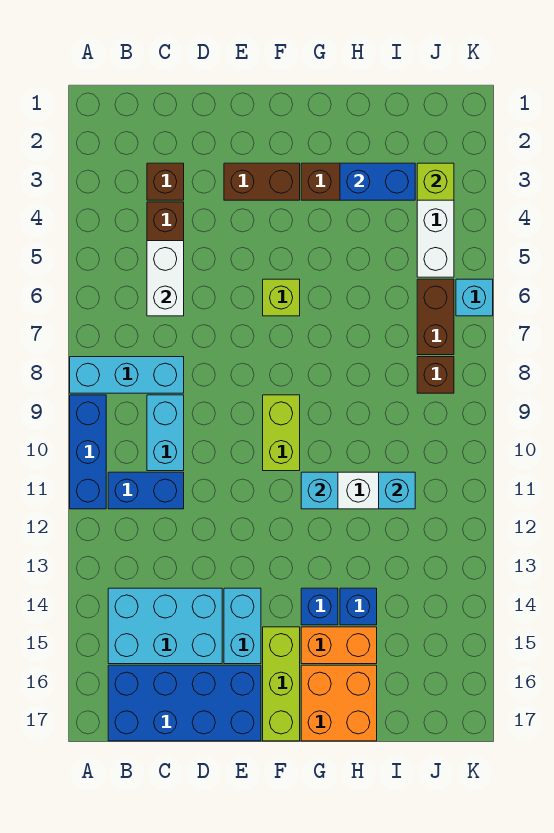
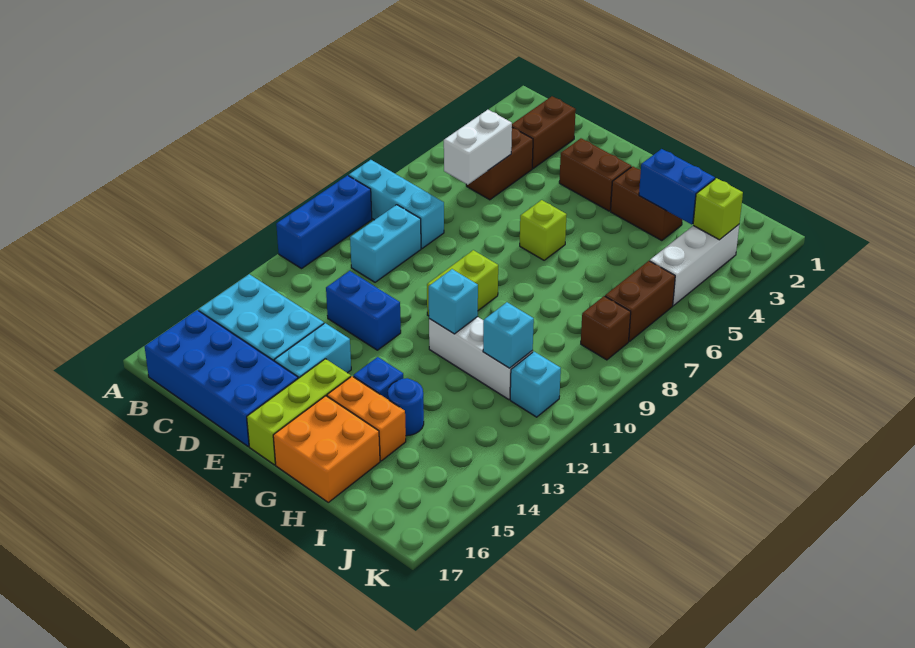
blue 1x2 brick [108,472,184,509] -> blue 1x2 brick moved to [326,271,401,350]
brown 1x1 brick [147,163,184,200] -> brown 1x2 brick [512,96,576,168]
blue 1x1 brick [340,588,377,625] -> blue 1x1 round brick [388,378,424,436]
cyan 1x1 brick [456,279,493,316] -> cyan 1x1 brick moved to [510,352,561,417]

